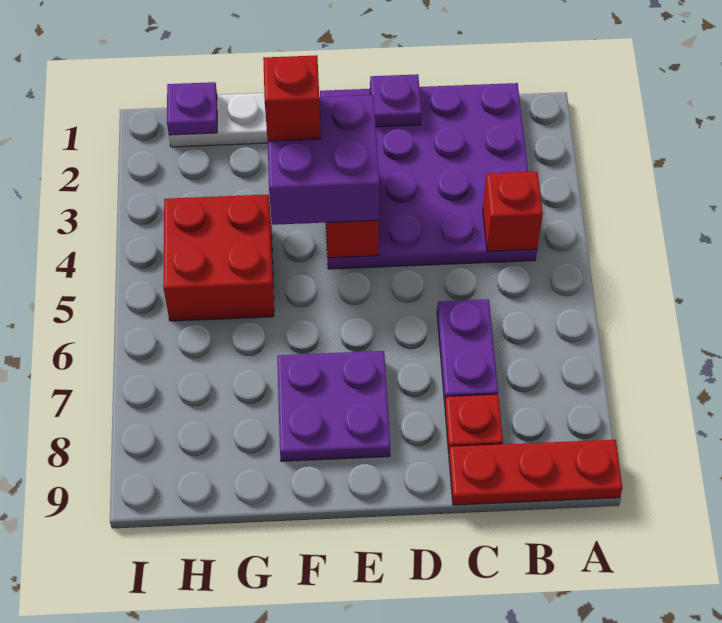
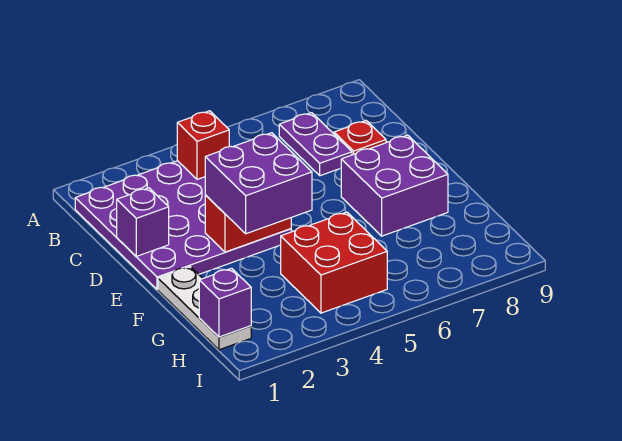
red 1x3 plate [449,439,622,505] -> none
purple 1x2 plate [437,299,498,403] -> purple 1x2 plate turned to [279,113,352,176]
purple 1x1 plate [370,74,421,127] -> purple 1x1 brick [117,188,169,256]
purple 2x2 plate [277,351,390,461] -> purple 2x2 brick [341,135,448,236]
red 1x1 brick [263,55,321,141] -> none
purple 1x1 plate [167,82,217,135] -> purple 1x1 brick [199,268,251,337]

